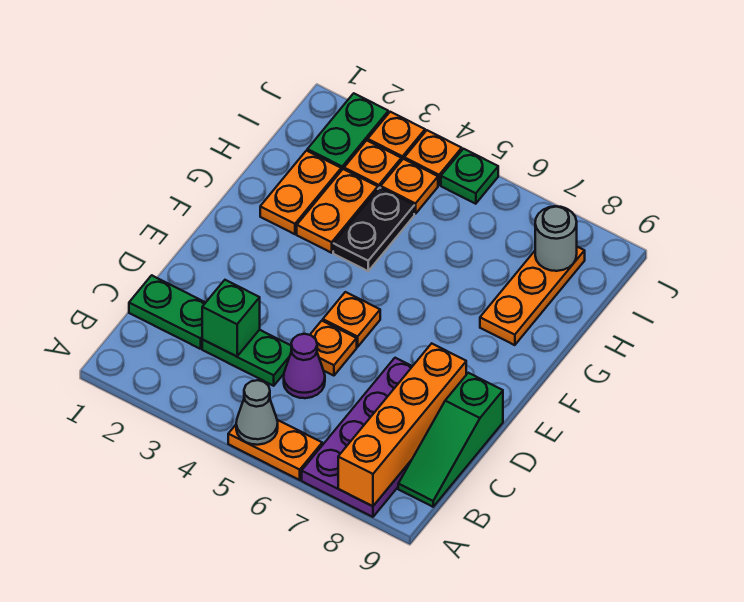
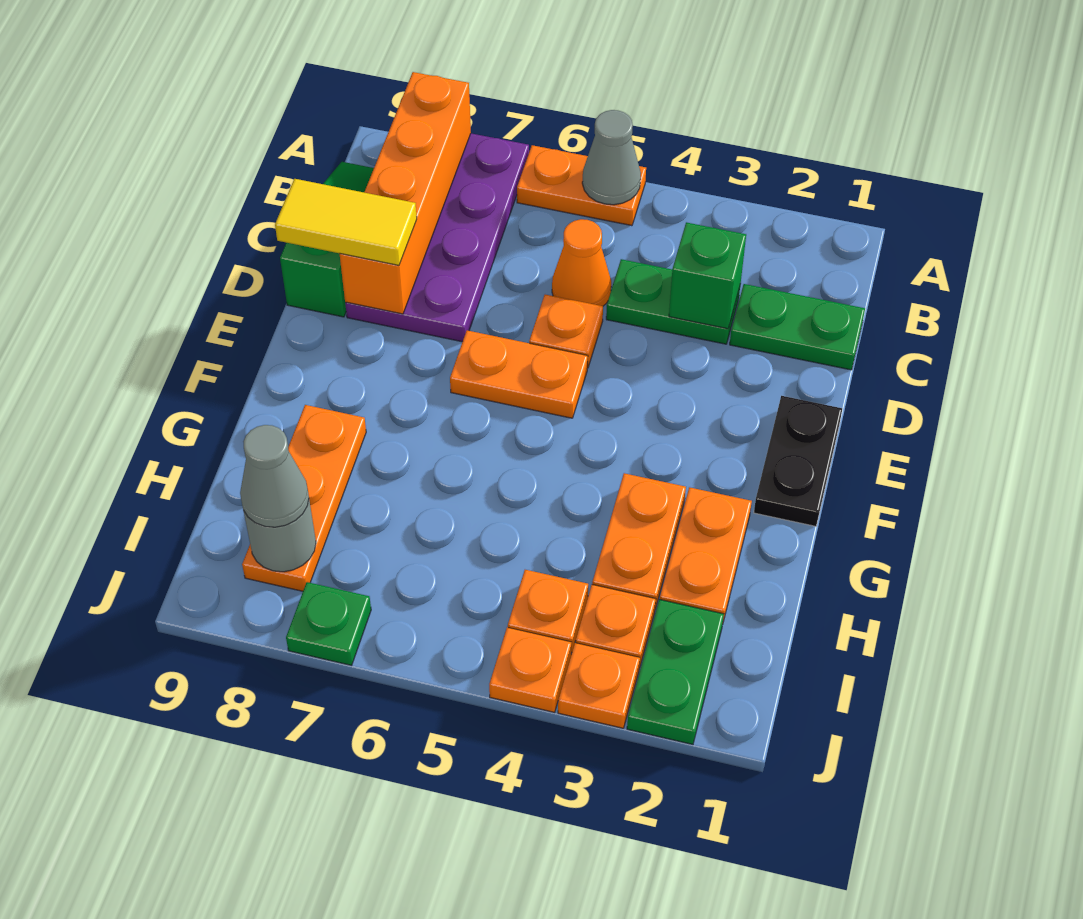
purple 1x1 cone [284,334,325,398] -> orange 1x1 cone [552,219,611,306]
none -> yellow 1x2 tile [275,179,417,265]
orange 1x1 plate [323,292,380,347] -> orange 1x2 plate [450,330,588,418]
black 1x2 plate [333,188,414,271] -> black 1x2 plate moved to [754,396,842,526]
none -> grey 1x1 cone [240,425,309,527]
green 1x1 plate [441,149,498,204] -> green 1x1 plate moved to [286,582,371,665]

